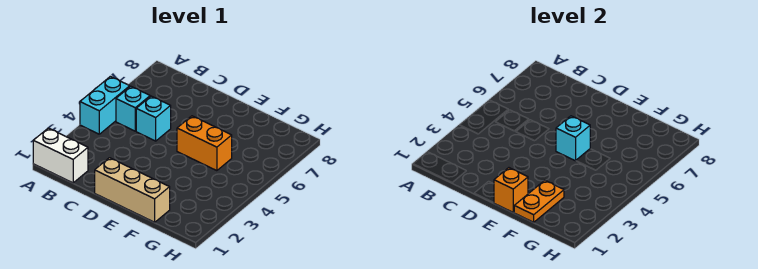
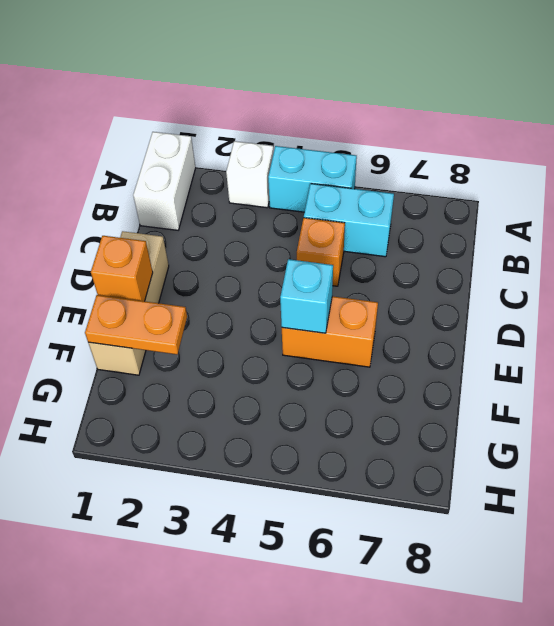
none -> white 1x1 brick [226,141,274,208]
cyan 1x1 brick [116,86,150,131] -> cyan 1x2 brick [304,184,394,257]
cyan 1x1 brick [136,96,171,141] -> orange 1x1 brick [297,218,345,286]
orange 1x2 brick [177,116,232,171] -> orange 1x2 brick turned to [282,296,378,367]

